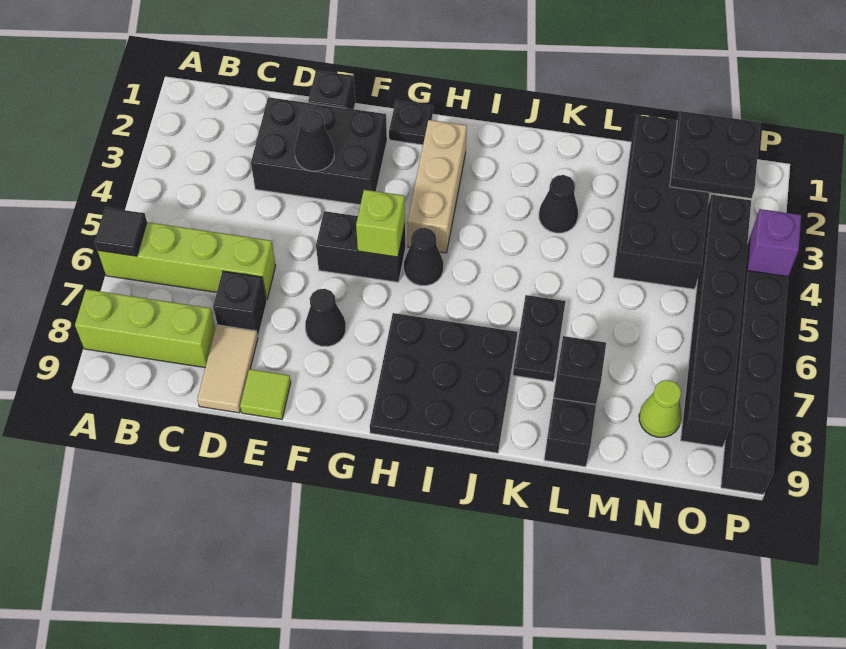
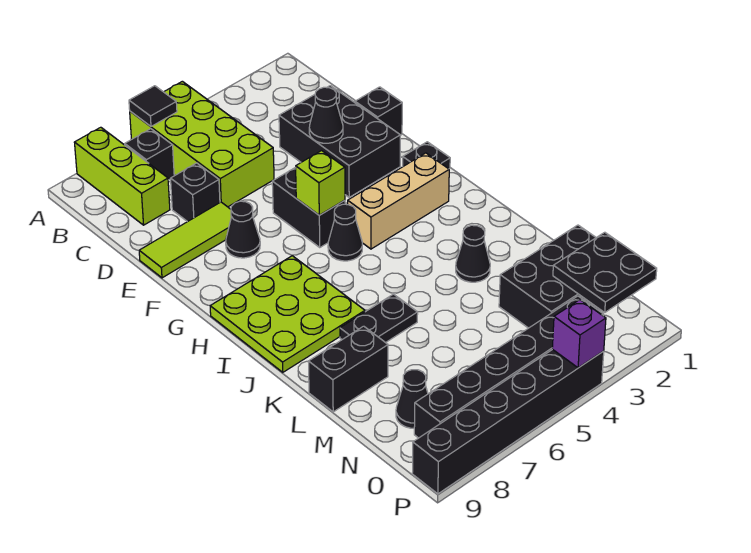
lime 1x4 brick [98,222,276,300] -> lime 2x4 brick [130,81,274,207]
tan 1x2 tile [197,325,258,413] -> none
lime 1x1 tile [240,369,291,419] -> lime 1x3 tile [139,202,231,278]
black 3x3 plate [370,313,517,453] -> lime 3x3 plate [210,256,365,372]
black 1x1 brick [554,336,606,405] -> black 1x1 brick moved to [125,129,174,180]
black 2x4 brick [613,115,710,289] -> black 2x3 brick [499,225,600,328]
lime 1x1 cone [639,380,682,437] -> black 1x1 cone [396,370,428,428]

